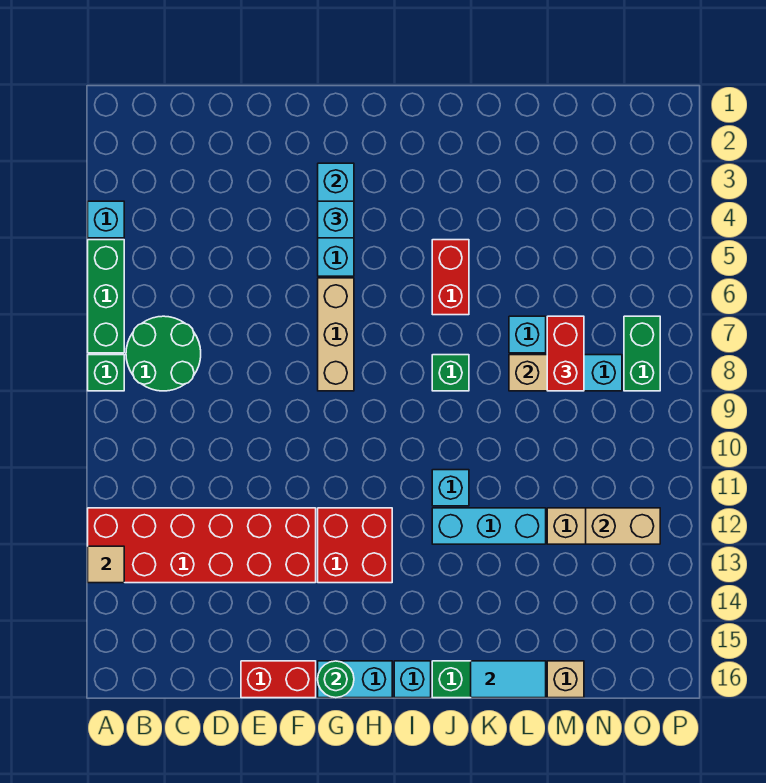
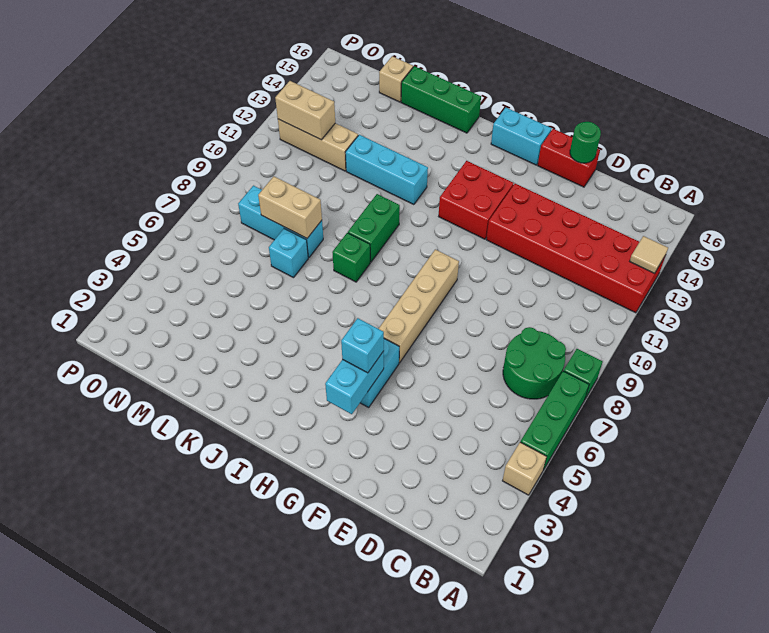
cyan 1x1 brick [88,201,124,238] -> tan 1x1 brick [503,442,547,495]
tan 1x3 brick [318,278,354,391] -> tan 1x4 brick [379,249,459,363]
green 1x1 round brick [318,661,354,698] -> green 1x1 round brick moved to [570,122,601,163]
cyan 1x1 brick [394,661,431,698] -> none
red 1x2 brick [432,240,469,315] -> none
cyan 1x1 brick [432,470,469,506] -> none
cyan 1x2 tile [471,661,546,698] -> none
red 1x2 brick [547,316,584,391] -> none
green 1x2 brick [624,316,660,391] -> green 1x2 brick moved to [348,194,400,262]

